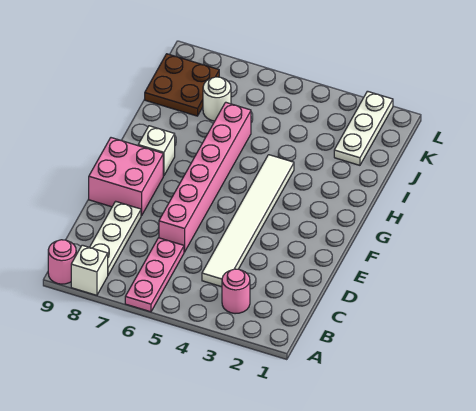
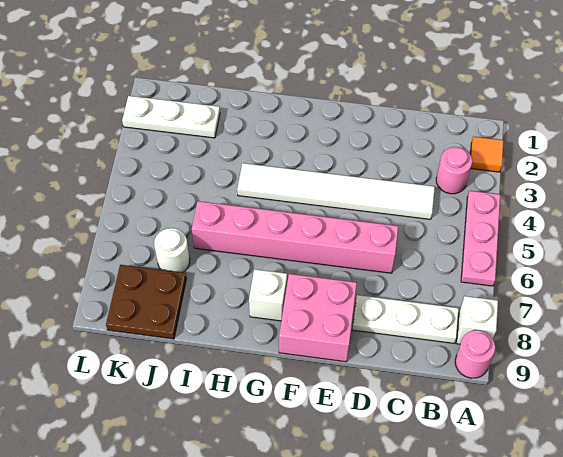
none -> orange 1x1 tile [471,136,504,172]
pink 1x3 plate [125,238,184,312] -> pink 1x3 plate turned to [461,191,500,286]

